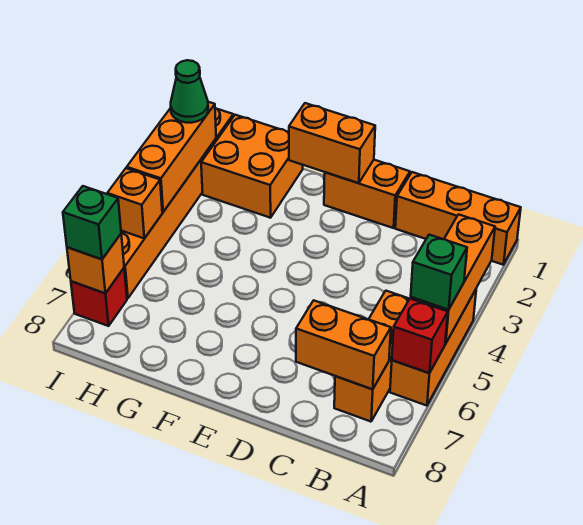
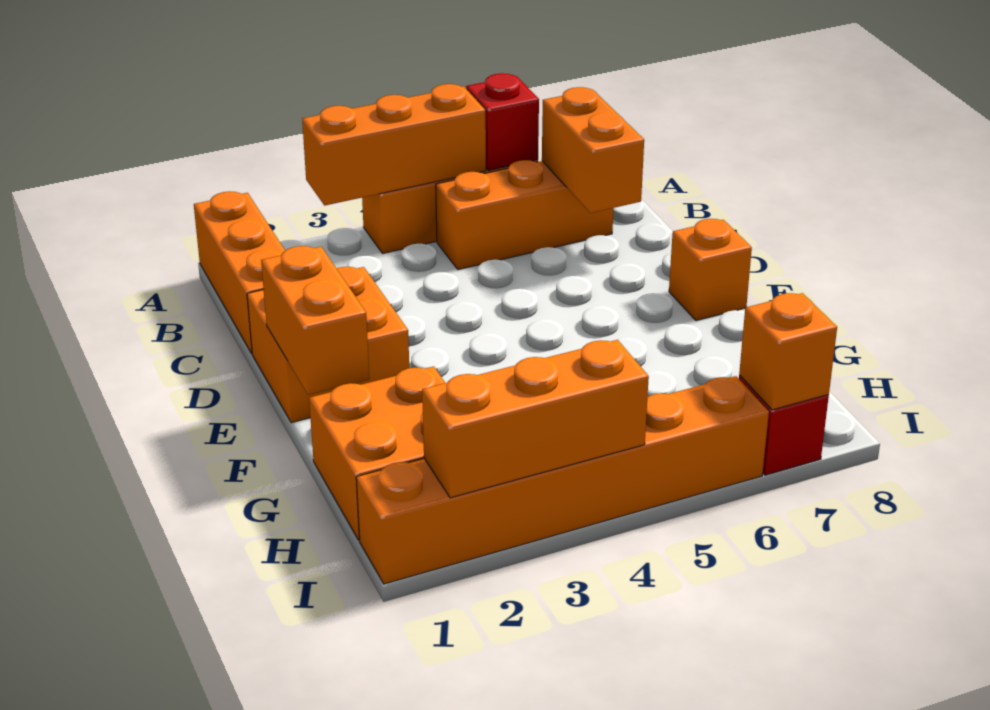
green 1x1 brick [411,235,467,310] -> none
orange 1x2 brick [324,160,410,228] -> orange 2x2 brick [247,267,409,423]
green 1x1 cone [171,60,208,123] -> none
orange 1x1 brick [107,168,162,238] -> orange 1x1 brick moved to [669,219,752,321]
green 1x1 brick [63,186,121,259] -> none

